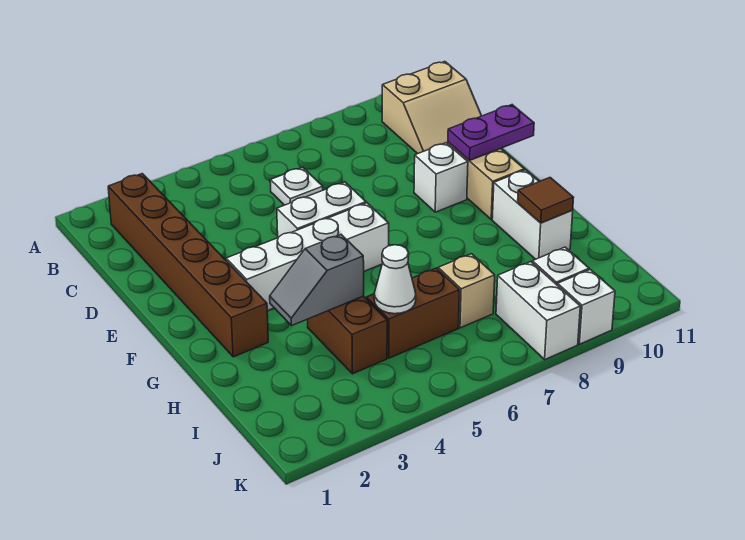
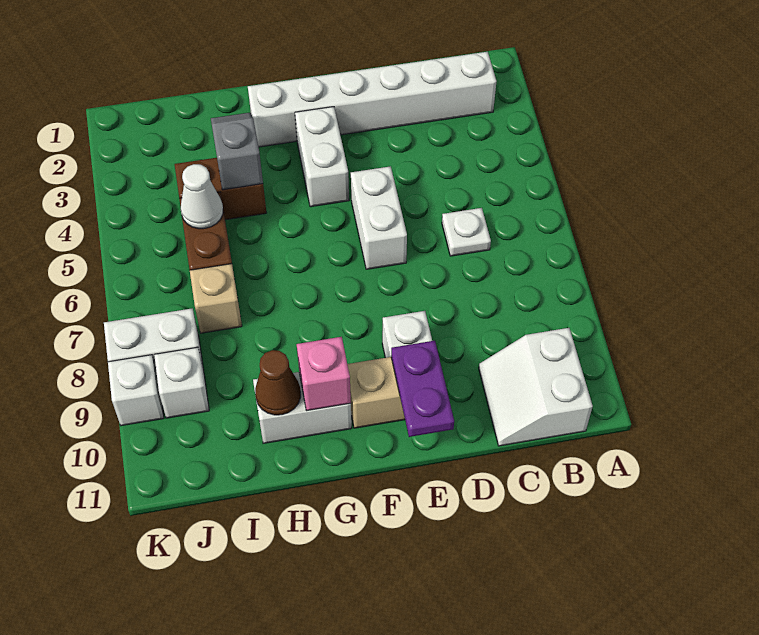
brown 1x6 brick [108,174,268,357] -> white 1x6 brick [248,52,497,147]
tan 2x2 slope [382,62,481,154] -> white 2x2 slope [479,328,593,446]
white 1x4 brick [226,203,389,311] -> white 1x2 brick [295,107,349,207]
none -> pink 1x1 brick [297,337,351,411]
brown 1x1 tile [518,178,574,223] -> brown 1x1 cone [255,350,301,415]

